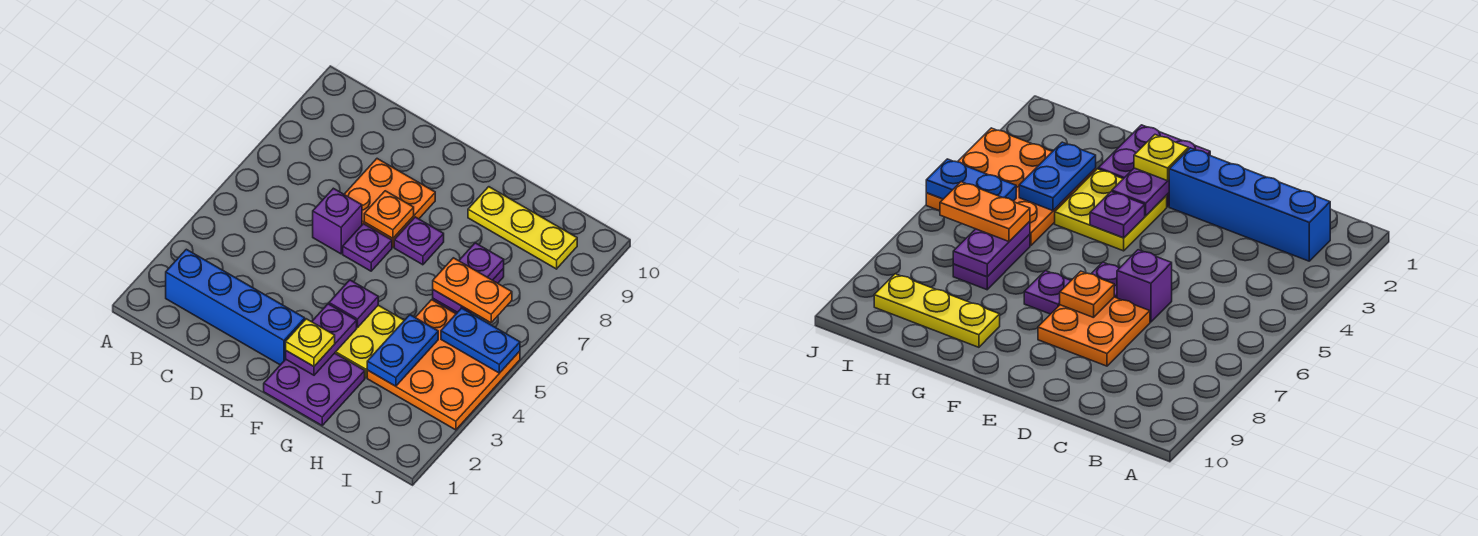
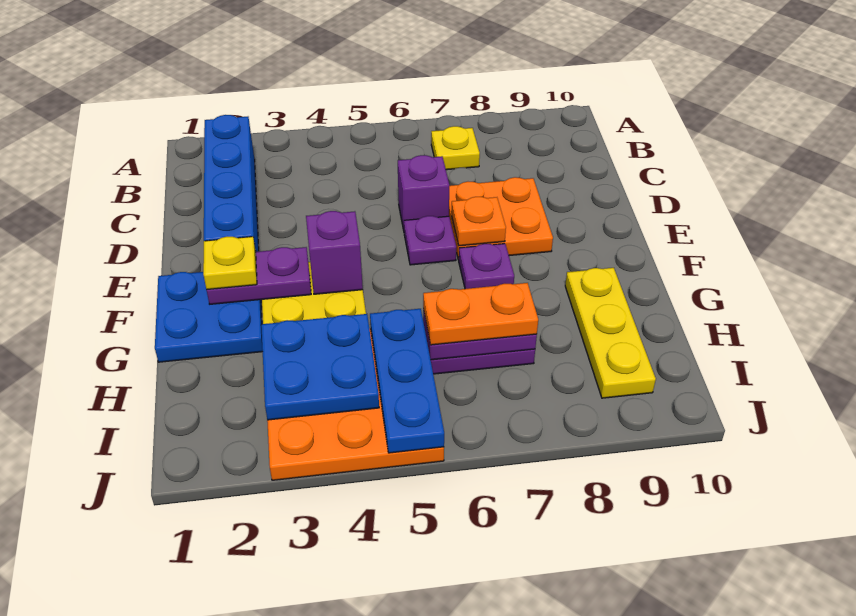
none -> yellow 1x1 plate [431,126,480,170]
purple 2x2 plate [264,353,365,425] -> blue 2x2 plate [155,272,263,362]
purple 1x1 plate [329,280,378,327] -> purple 1x1 brick [306,211,363,294]
blue 1x2 plate [367,315,438,386] -> blue 2x2 plate [261,314,379,420]
orange 1x2 plate [433,258,512,323] -> orange 1x2 plate turned to [423,283,538,345]
blue 1x2 plate [441,308,520,373] -> blue 1x3 plate [370,309,444,453]

